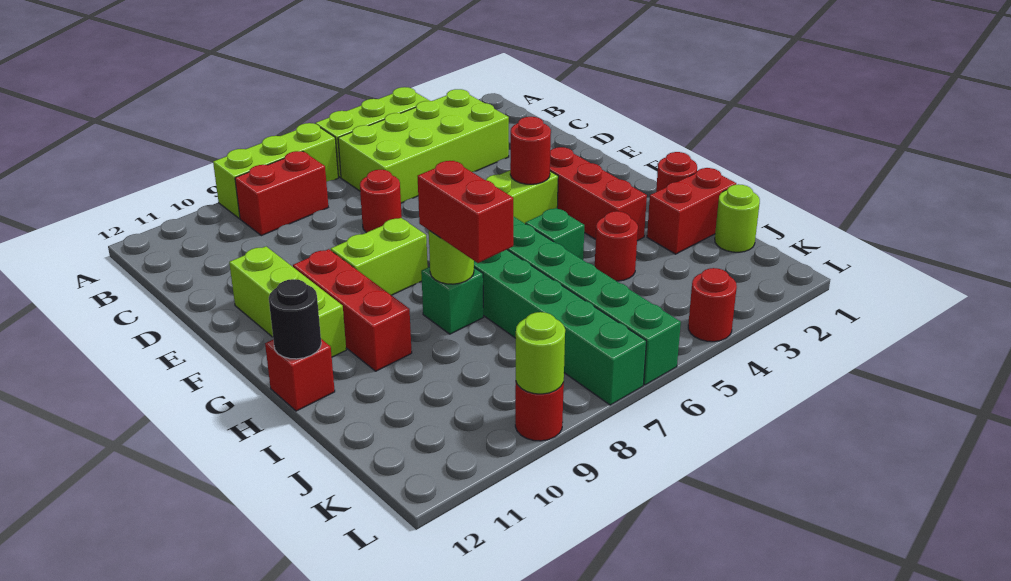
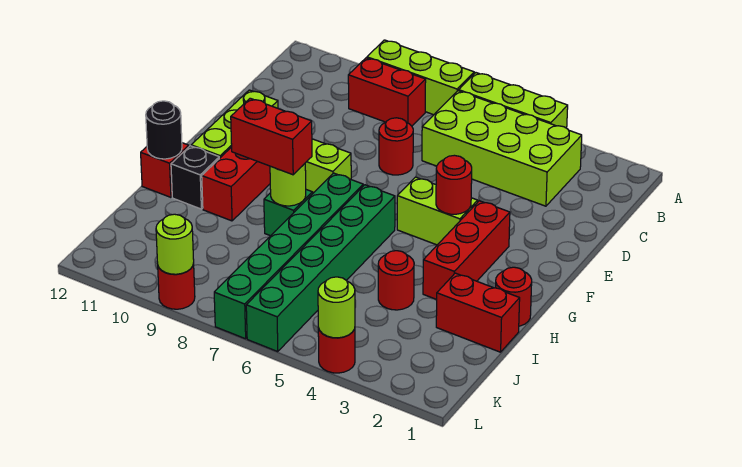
green 1x1 brick [525,208,584,260] -> none
red 1x2 brick [418,161,513,263] -> red 1x2 brick turned to [231,98,312,175]
none -> black 1x1 brick [171,146,219,209]
lime 1x1 round brick [715,184,760,252] -> lime 1x1 round brick moved to [318,277,355,338]

